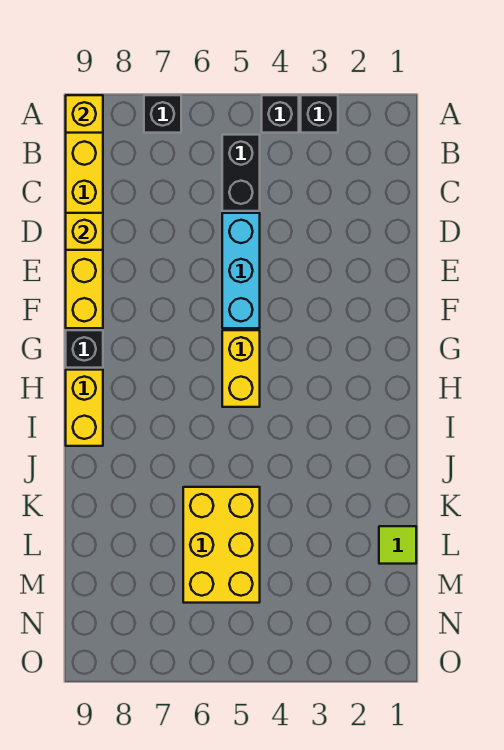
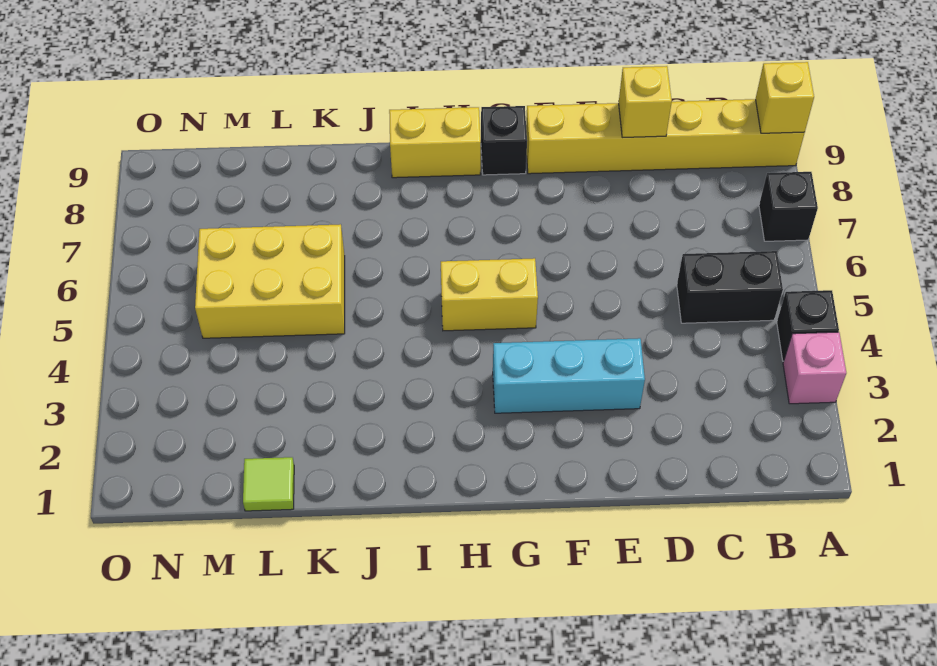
black 1x1 brick [301,95,338,133] -> pink 1x1 brick [783,332,846,404]
cyan 1x3 brick [222,213,260,328] -> cyan 1x3 brick moved to [493,338,645,413]

